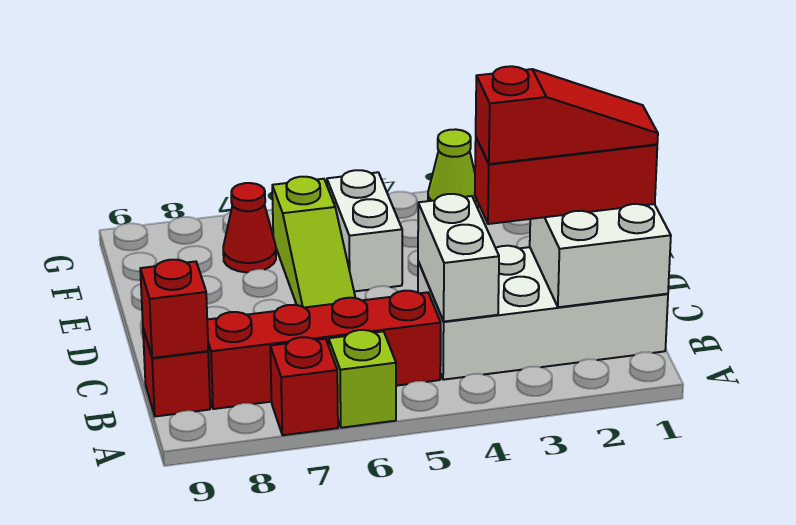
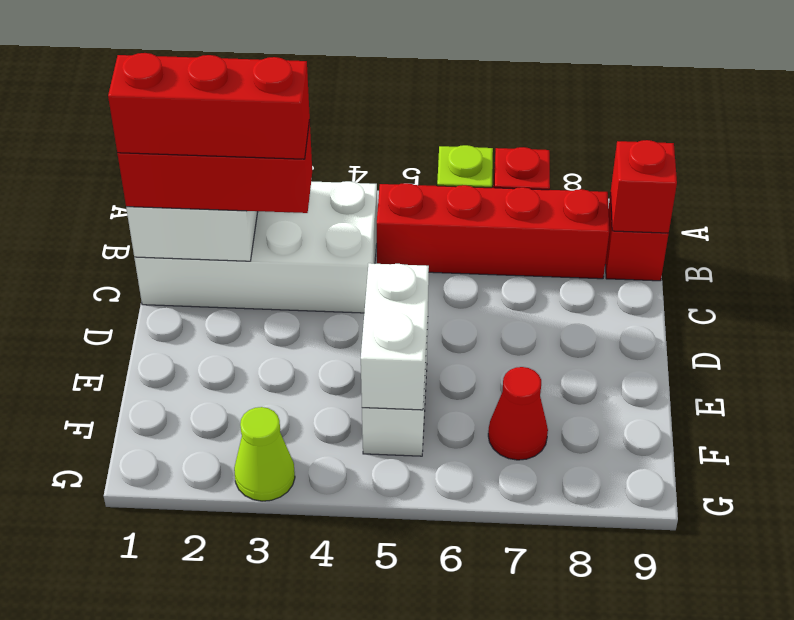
white 1x2 brick [418,194,499,322] -> white 1x2 brick moved to [361,263,429,410]
red 1x3 slope [476,66,658,164] -> red 1x3 brick [108,53,310,159]
lime 1x3 slope [272,177,355,308] -> none

